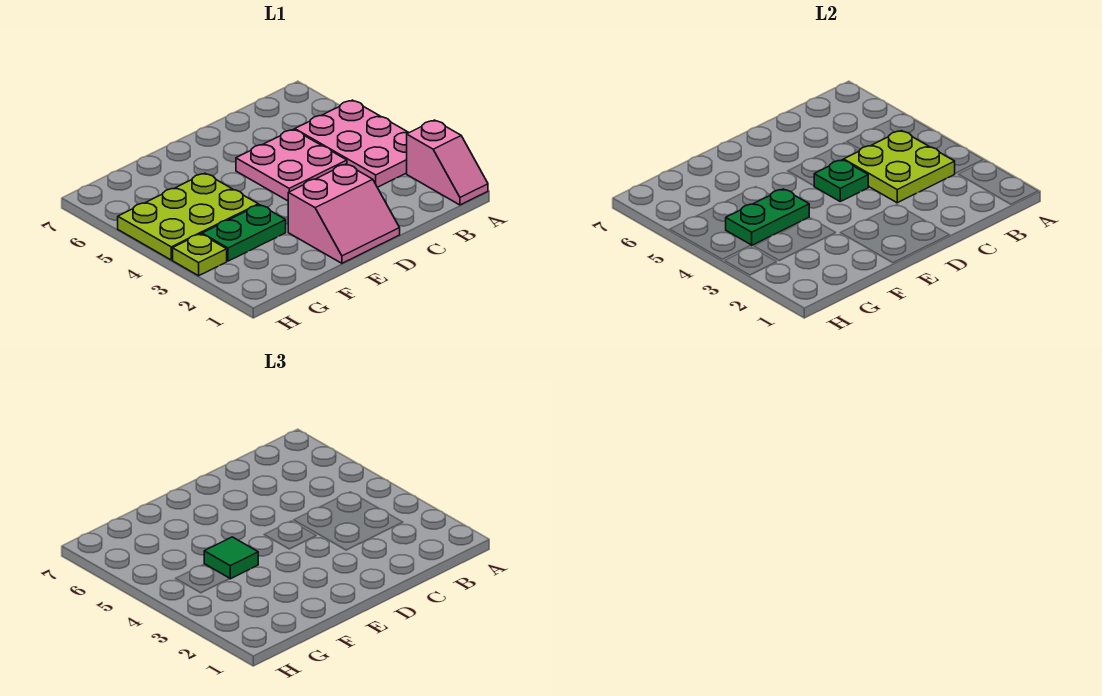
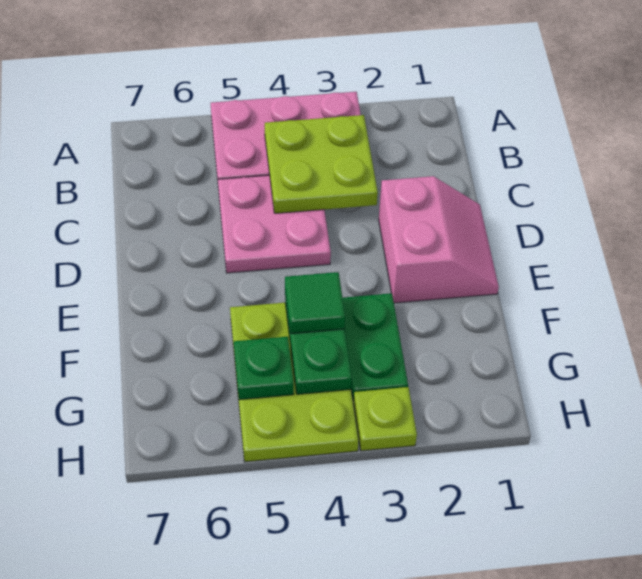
pink 1x2 slope [407,120,488,205] -> none
green 1x1 plate [814,160,868,201] -> green 1x1 plate moved to [234,337,294,400]

